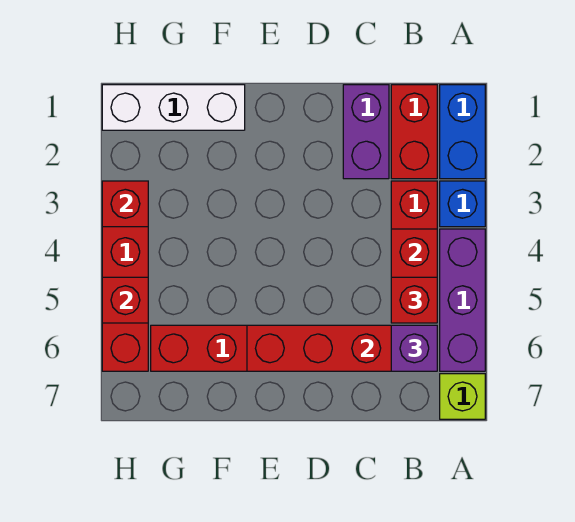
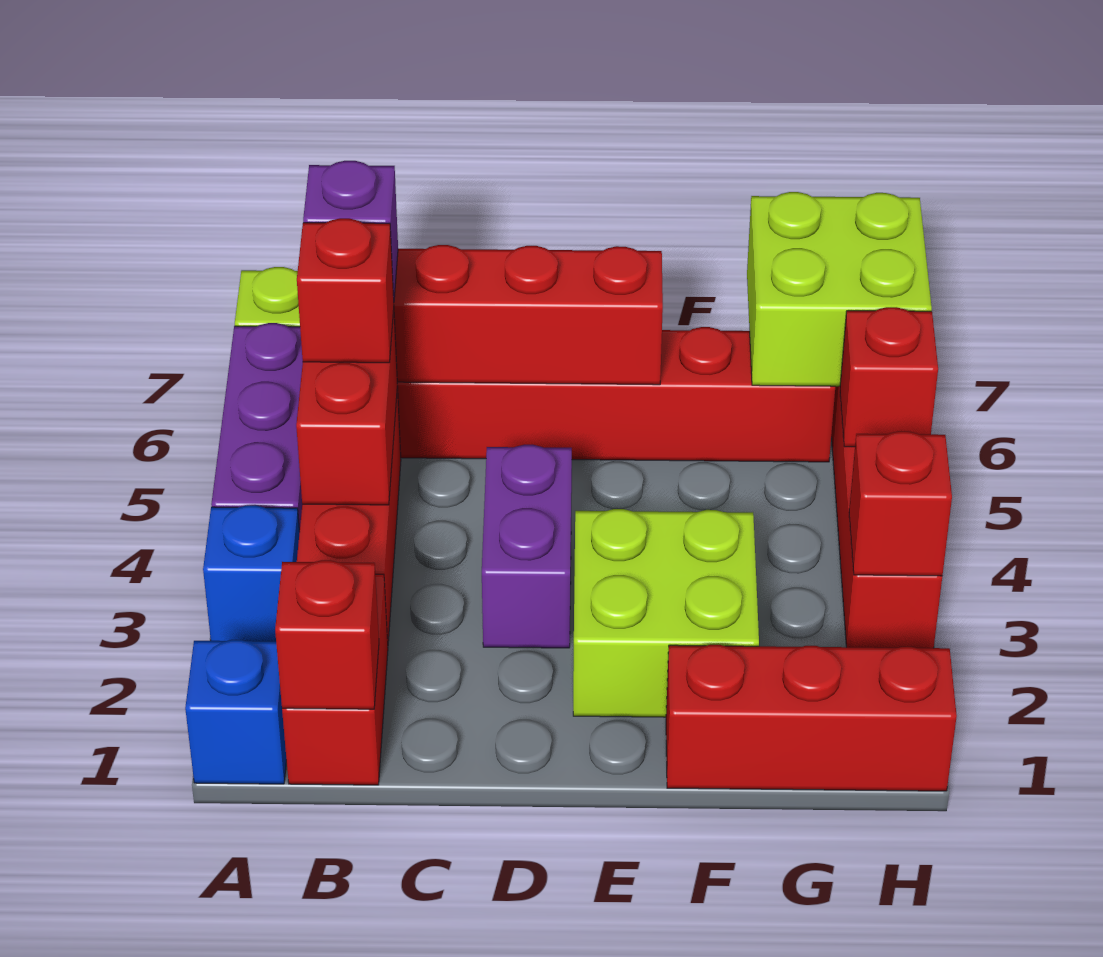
blue 1x2 brick [440,85,485,179] -> blue 1x1 brick [185,640,286,784]
none -> red 1x1 brick [275,560,379,709]
purple 1x2 brick [343,85,389,179] -> purple 1x2 brick moved to [482,445,572,648]
none -> lime 2x2 brick [573,509,759,717]
white 1x3 brick [102,85,245,130] -> red 1x3 brick [666,645,957,791]
none -> lime 2x2 brick [747,192,932,386]

